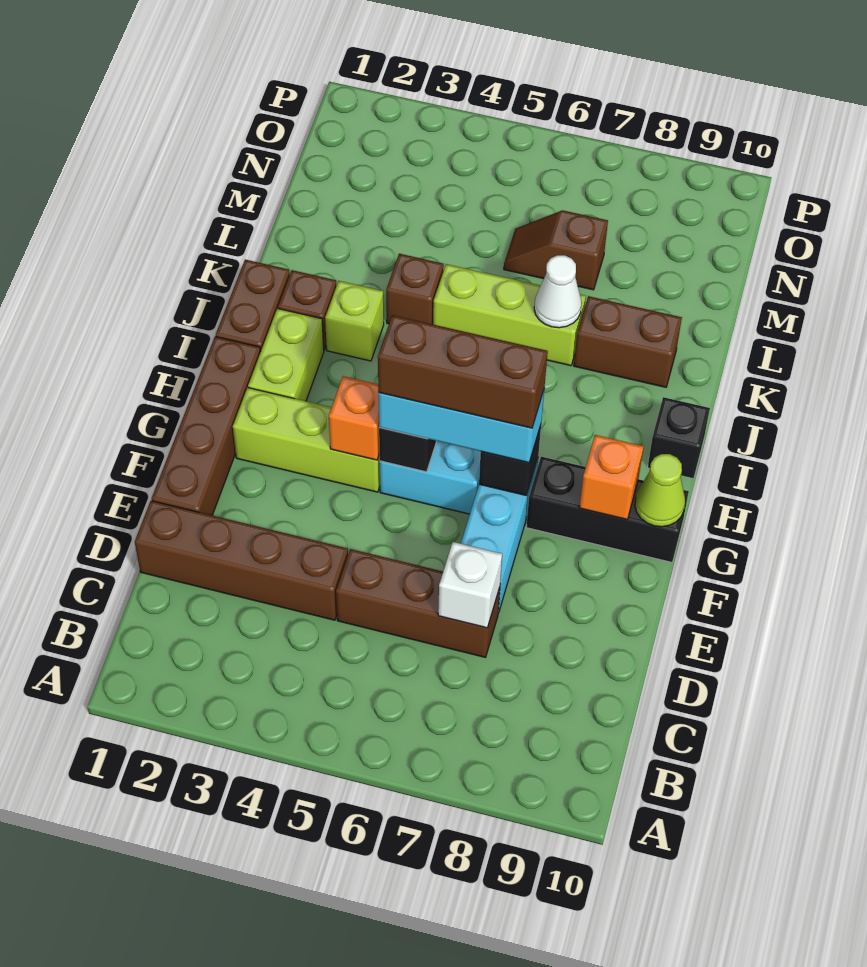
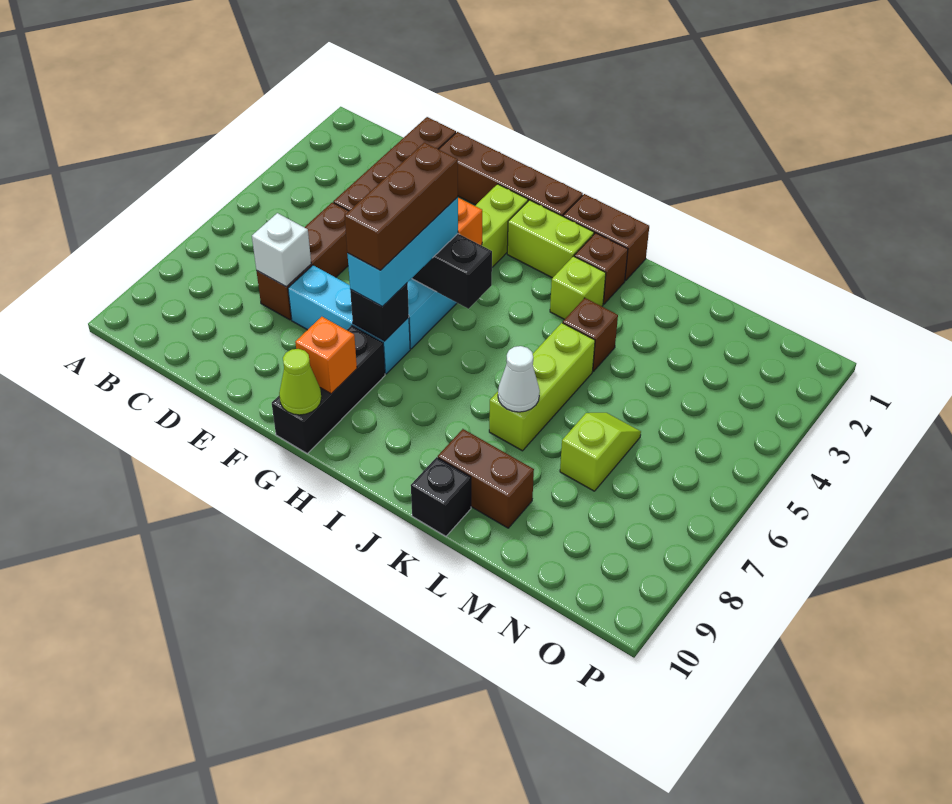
black 1x1 brick [648,397,710,479] -> black 1x1 brick moved to [411,457,471,536]
brown 1x2 brick [574,296,682,387] -> brown 1x2 brick turned to [438,429,534,528]
brown 1x2 slope [504,210,608,290] -> lime 1x2 slope [560,413,641,491]

